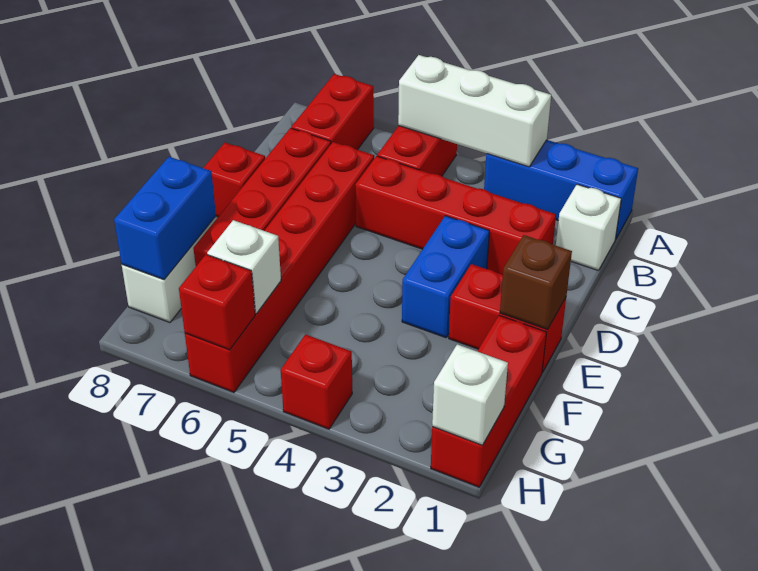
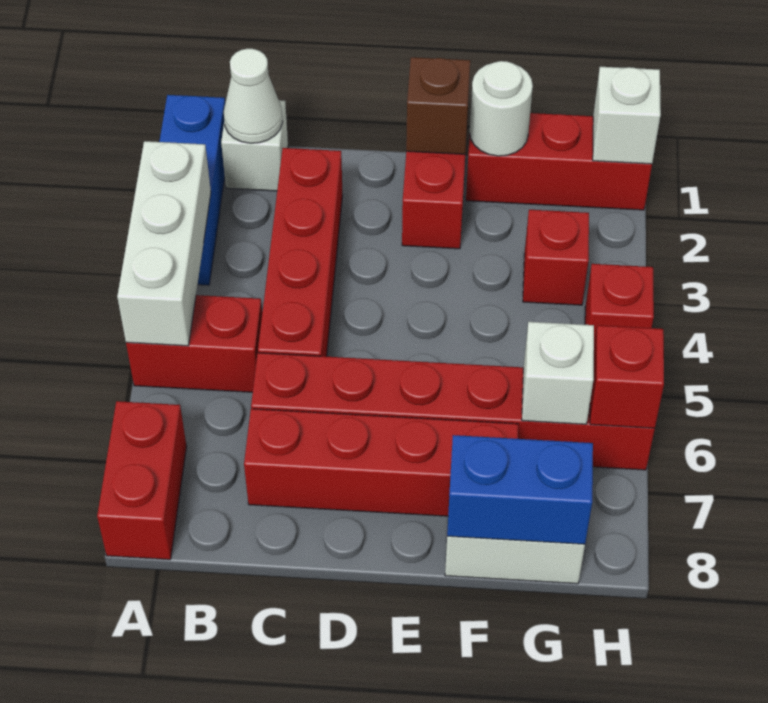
red 1x2 brick [291,74,374,150] -> red 1x2 brick turned to [97,401,187,560]
none -> white 1x1 cone [224,49,283,143]
blue 1x2 brick [402,216,489,338] -> none
red 1x1 brick [204,143,265,217] -> red 1x1 brick moved to [523,210,589,305]
none -> white 1x1 round brick [470,61,533,156]

